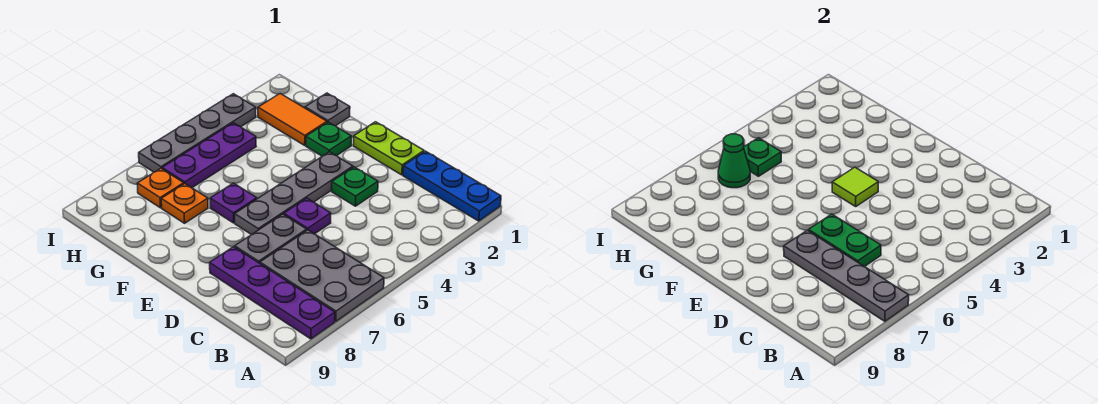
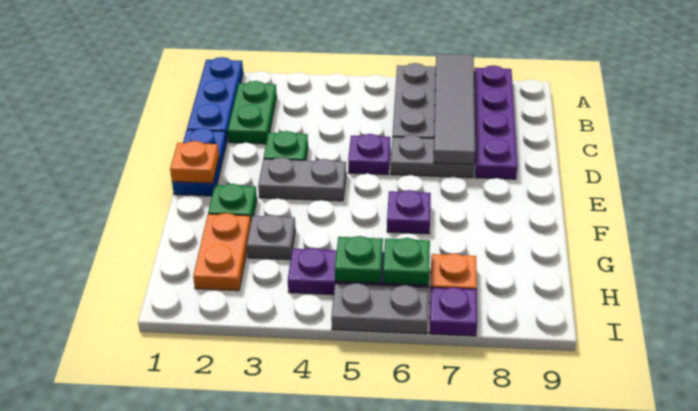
grey 1x4 plate [784,230,909,321] -> grey 1x4 tile [434,54,475,165]
green 1x2 plate [809,214,881,267] -> green 1x2 plate moved to [228,81,277,144]
lime 1x2 plate [353,122,424,175] -> blue 1x2 plate [172,128,227,196]
grey 1x4 plate [235,152,353,235] -> grey 1x2 plate [258,157,346,201]
lime 1x1 tile [832,167,878,206] -> none
grey 1x1 plate [305,93,350,126] -> grey 1x1 plate moved to [247,215,296,260]
orange 1x2 tile [258,94,327,145] -> orange 1x2 plate [193,213,251,291]
orange 1x1 plate [161,184,208,223] -> orange 1x1 plate moved to [170,141,219,183]
green 1x1 cone [718,134,750,188] -> green 1x1 plate [383,238,430,285]
grey 1x4 plate [139,94,256,172] -> grey 1x2 plate [331,283,429,334]
none -> purple 1x1 plate [429,287,477,336]

